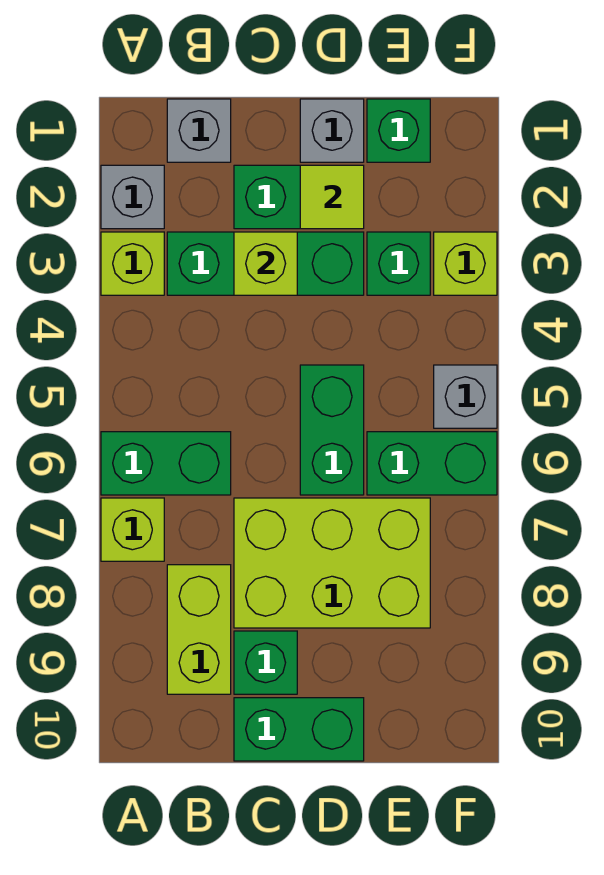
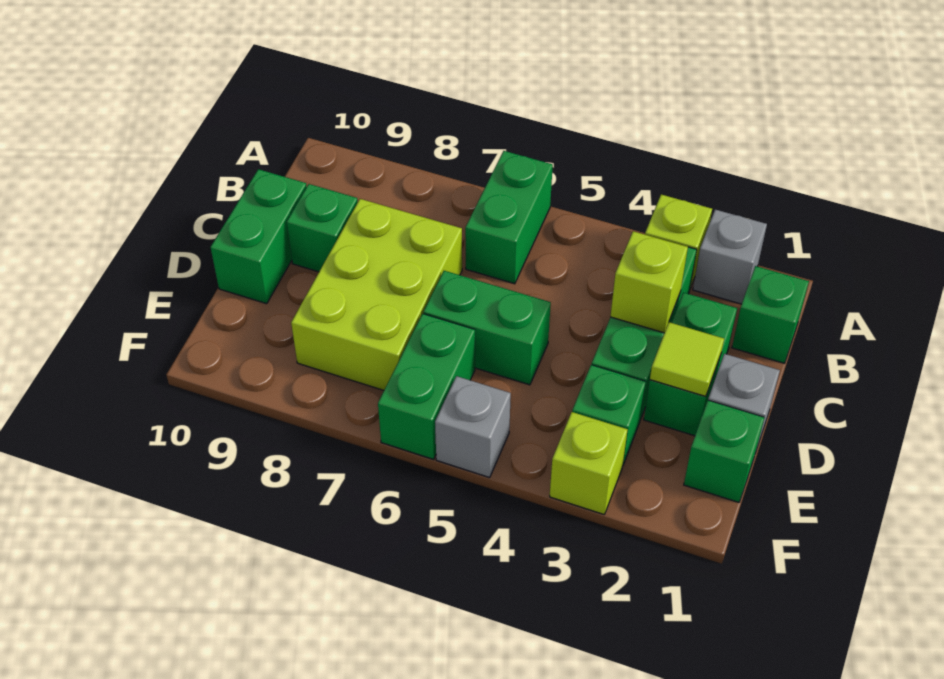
lime 1x1 brick [101,498,164,561] -> none
grey 1x1 brick [167,99,231,162] -> green 1x1 brick [732,266,809,363]
lime 1x2 brick [167,565,231,694] -> none

